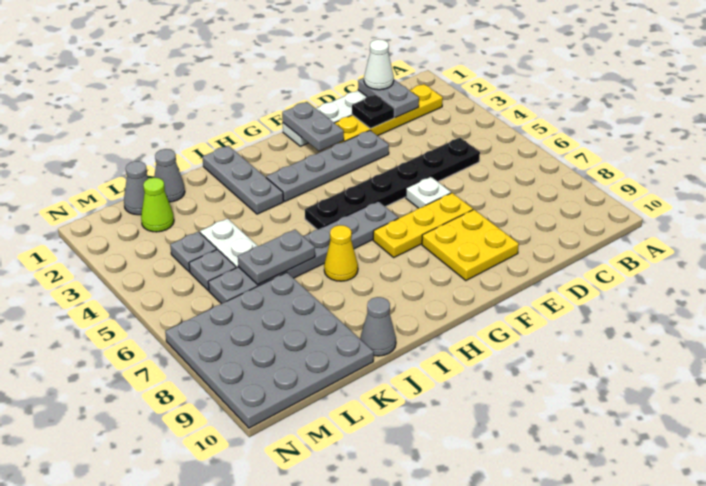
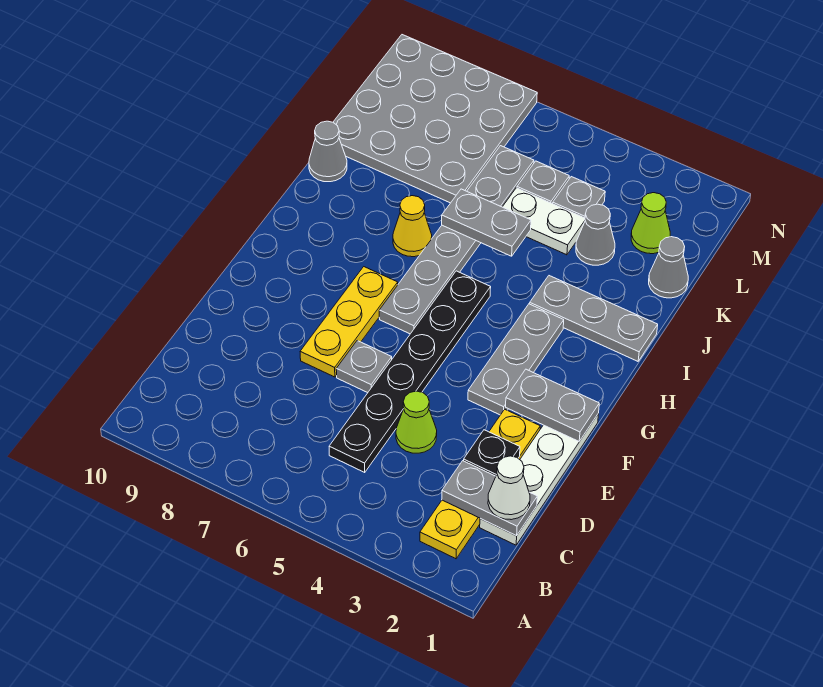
none -> lime 1x1 cone [396,391,437,453]
grey 1x4 plate [266,130,389,201] -> grey 1x3 plate [468,304,564,415]
white 1x1 plate [406,176,451,208] -> grey 1x1 plate [336,341,392,393]
yellow 2x2 plate [422,210,519,281] -> none
grey 1x2 plate [238,230,315,284] -> grey 1x2 plate turned to [442,189,531,256]
grey 1x1 cone [124,161,149,215] -> grey 1x1 cone moved to [576,204,615,265]

